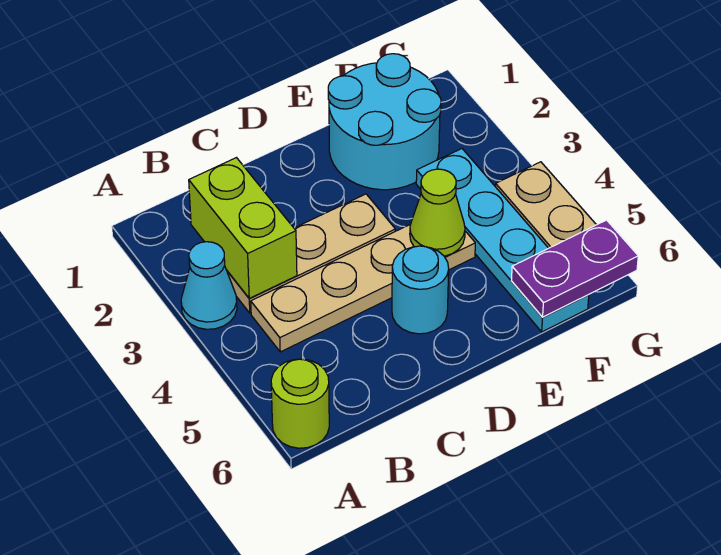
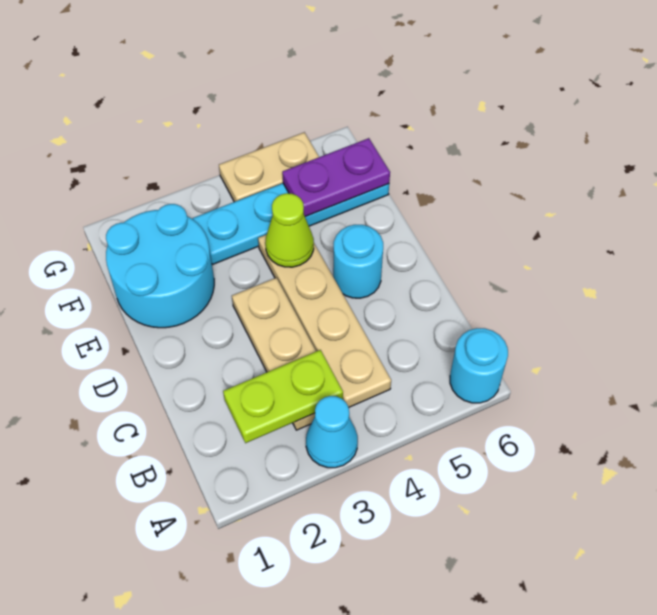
lime 1x1 round brick [271,359,329,448] -> cyan 1x1 round brick [450,328,508,403]
lime 1x2 brick [189,158,297,298] -> lime 1x2 plate [223,350,343,443]
purple 1x2 plate [511,220,638,317] -> purple 1x2 plate turned to [282,138,390,217]

